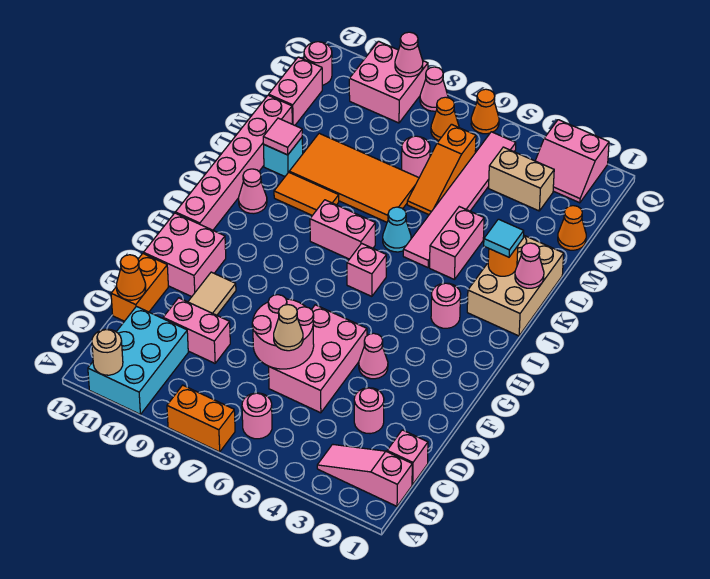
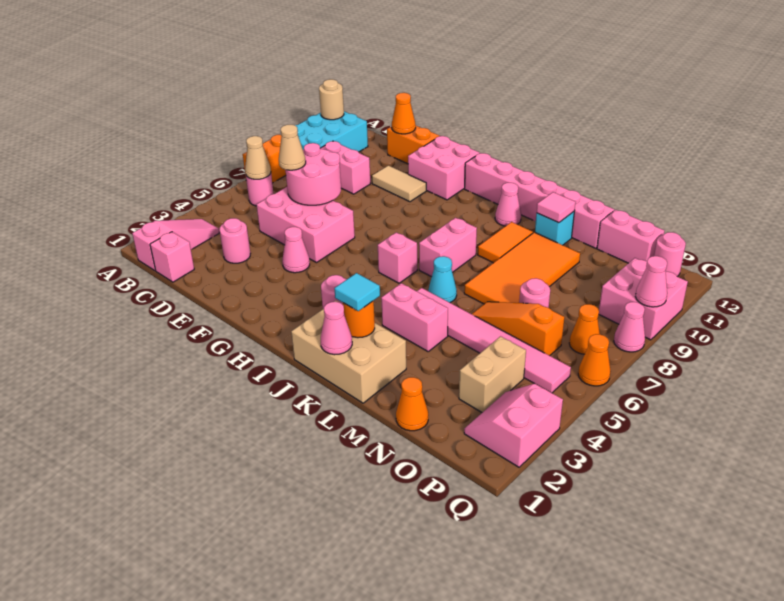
cyan 2x3 brick [88,306,188,414] -> cyan 2x3 brick turned to [280,111,368,152]
none -> tan 1x1 cone [245,136,271,179]
pink 1x2 brick [163,298,230,363] -> pink 1x2 brick turned to [320,141,370,194]

